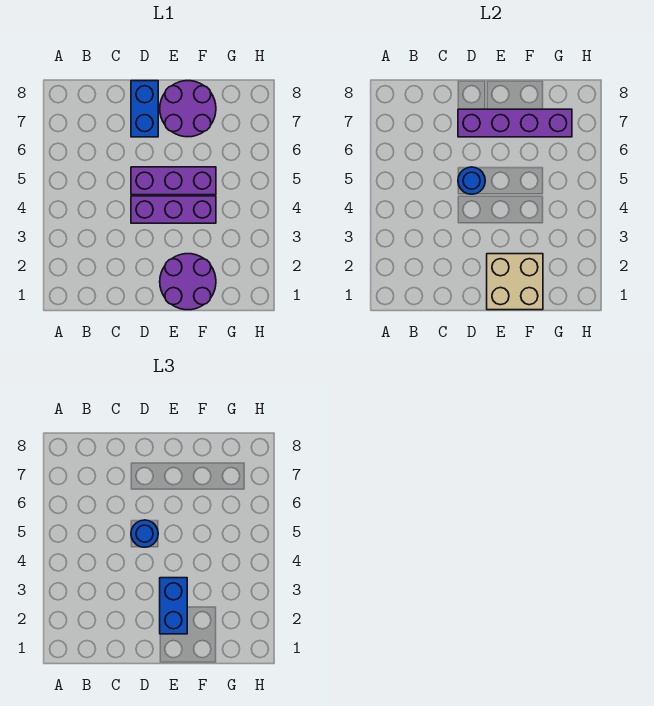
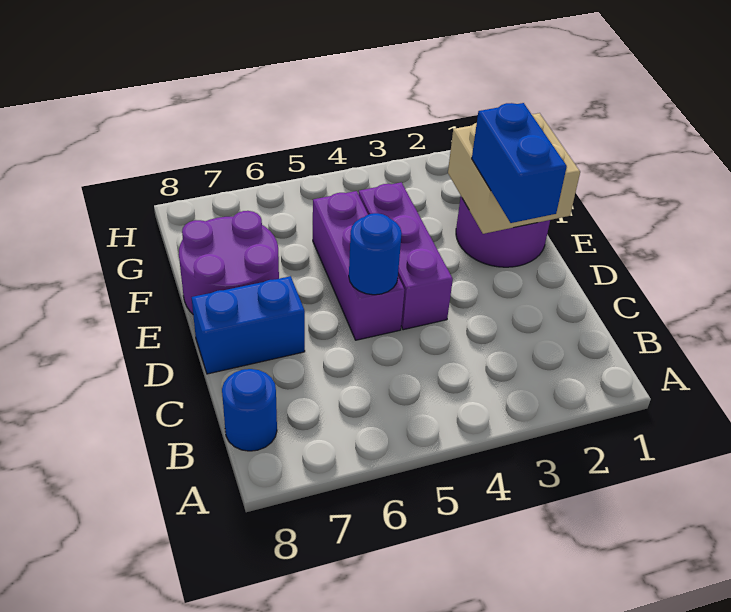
blue 1x1 round brick [131,520,158,547] -> blue 1x1 round brick moved to [222,369,277,451]
purple 1x4 brick [458,109,572,137] -> none
blue 1x2 brick [160,578,187,634] -> blue 1x2 brick turned to [472,103,567,223]

